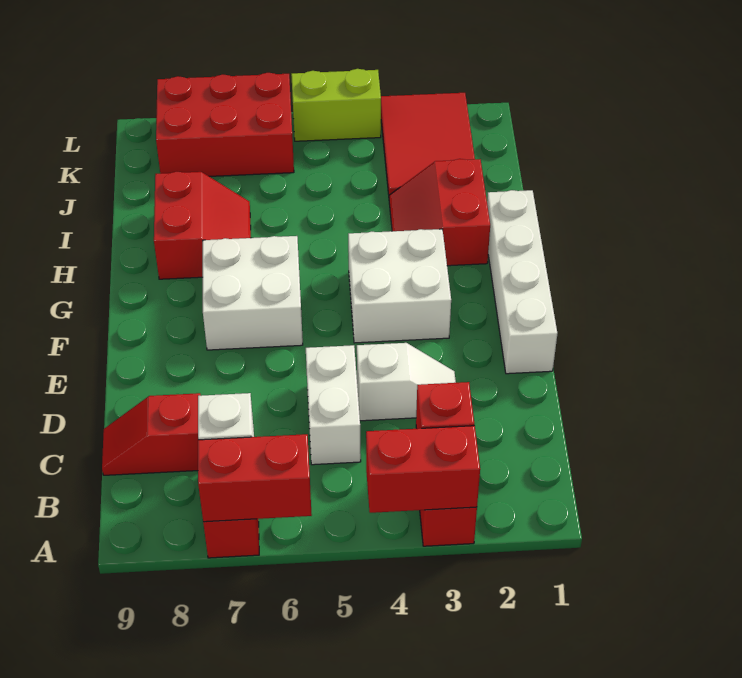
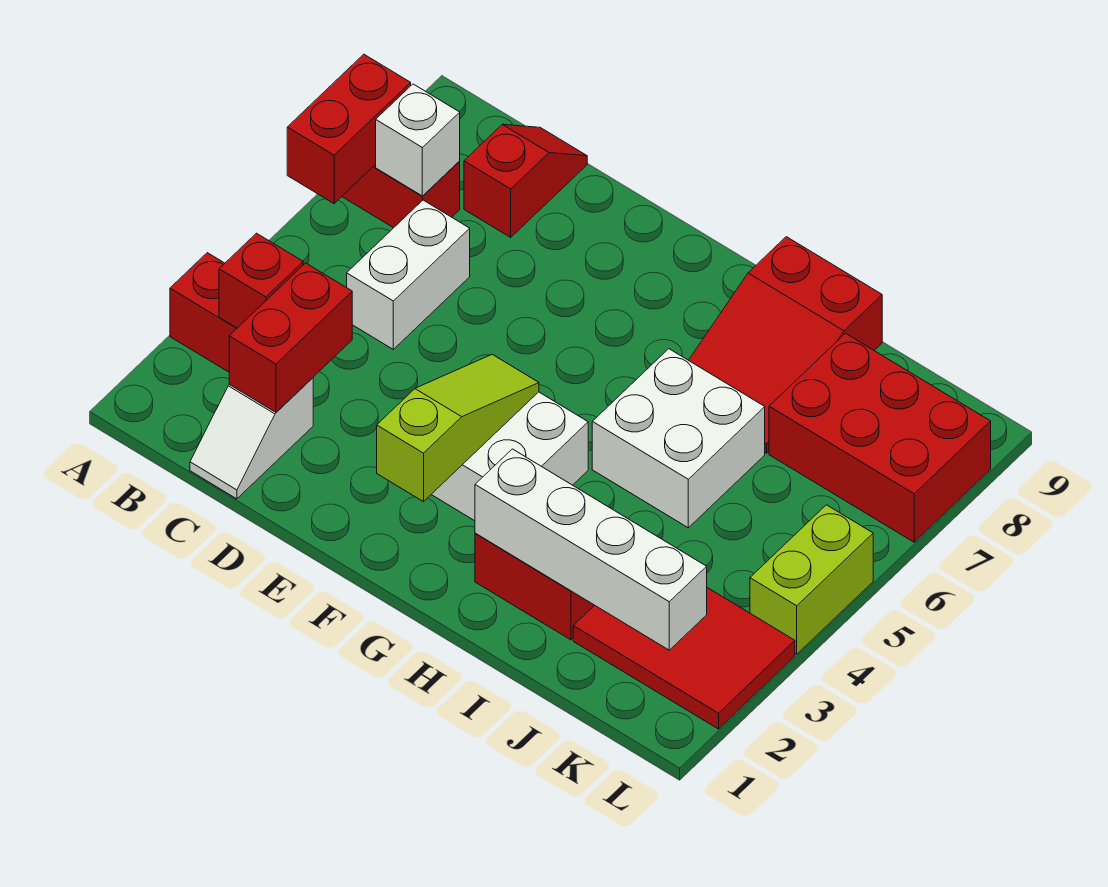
red 1x2 brick [366,426,480,513] -> red 1x2 brick moved to [229,263,352,412]
white 1x2 brick [306,345,361,465] -> white 1x2 brick turned to [347,200,470,349]
white 1x2 slope [357,343,456,421] -> white 1x2 slope moved to [190,378,313,499]
white 1x4 brick [487,190,557,374] -> white 1x4 brick moved to [475,449,707,650]
none -> lime 1x3 slope [377,354,539,502]
white 2x2 brick [203,236,303,350] -> white 2x2 brick moved to [592,349,765,528]
red 2x2 slope [154,172,251,279] -> red 2x3 slope [689,237,882,453]
red 2x3 brick [156,73,294,176] -> red 2x3 brick turned to [769,334,991,542]

